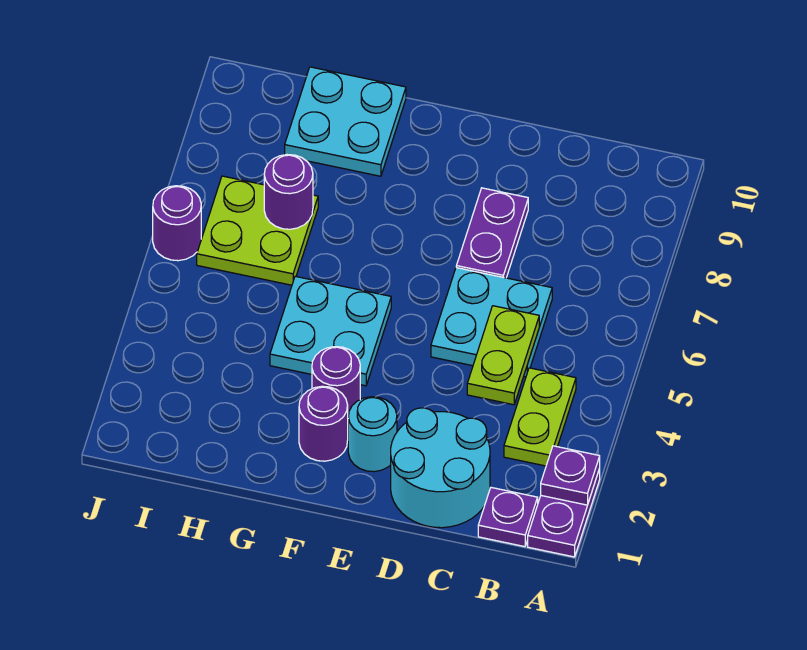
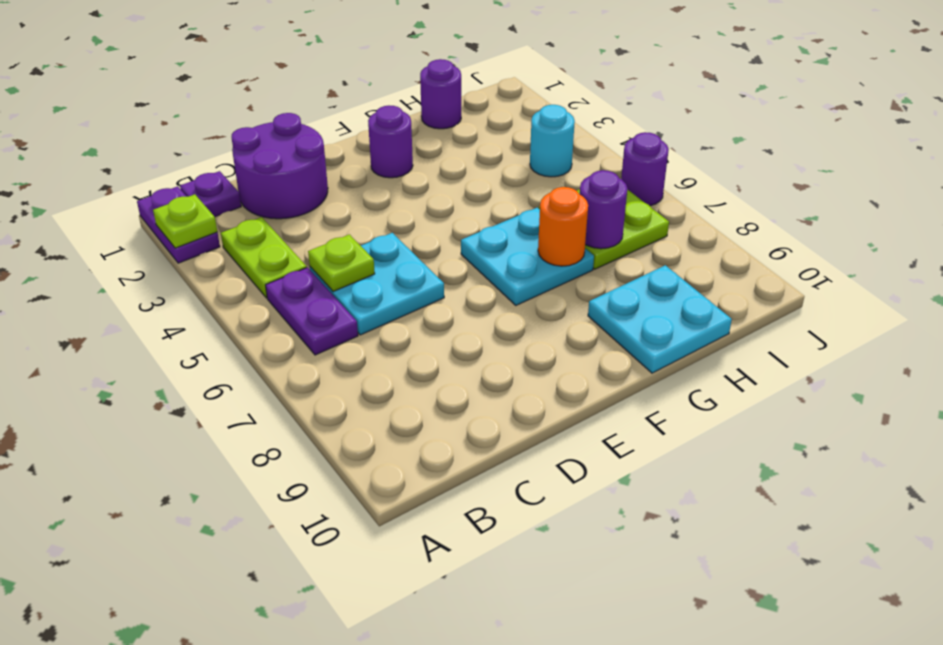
purple 1x1 plate [541,446,600,505] -> lime 1x1 plate [153,194,217,248]
cyan 2x2 round brick [391,408,490,528] -> purple 2x2 round brick [232,113,328,219]
lime 1x2 plate [467,306,539,405] -> lime 1x1 plate [308,234,375,292]
purple 1x2 plate [456,188,528,278] -> purple 1x2 plate moved to [266,268,358,355]
cyan 1x1 round brick [348,397,397,472] -> cyan 1x1 round brick moved to [530,105,575,177]
purple 1x1 round brick [312,347,360,417] -> purple 1x1 round brick moved to [420,59,461,129]
cyan 2x2 plate [270,276,391,386] -> cyan 2x2 plate moved to [461,208,594,305]
none -> orange 1x1 round brick [538,187,588,266]

